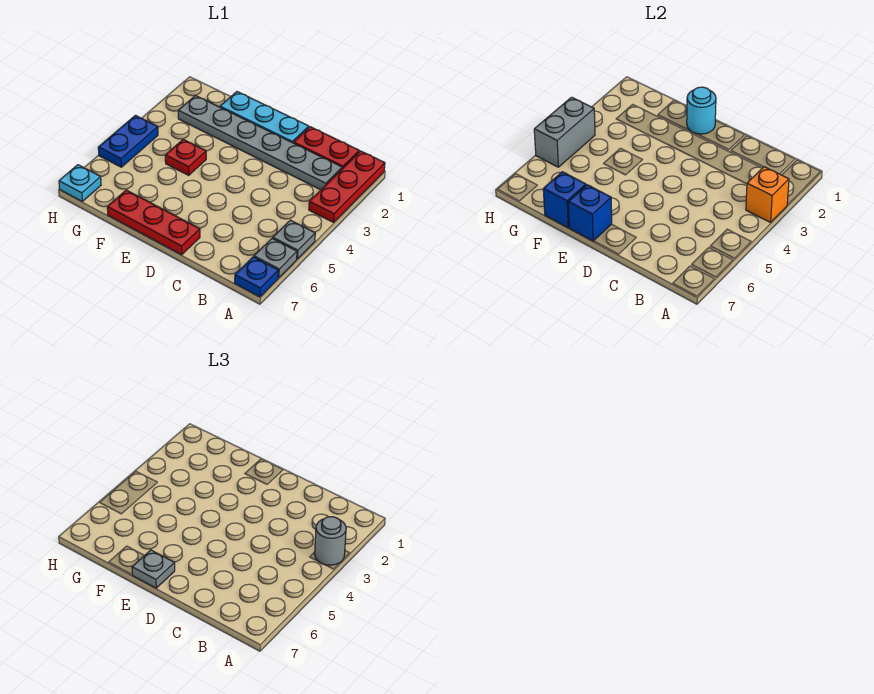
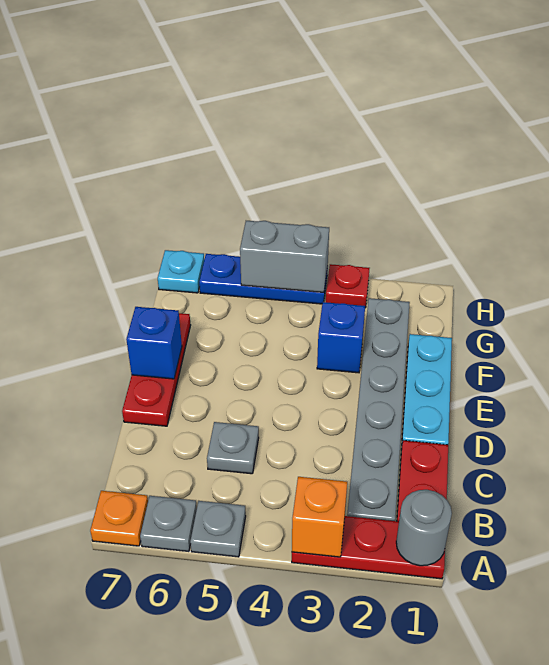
grey 1x1 round brick [315,517,346,565] -> grey 1x1 round brick moved to [396,490,452,566]
blue 1x1 plate [235,257,278,297] -> orange 1x1 plate [90,491,148,546]
cyan 1x1 round brick [687,87,716,134] -> none
grey 1x1 plate [132,550,175,588] -> grey 1x1 plate moved to [207,422,259,474]
red 1x1 plate [165,139,206,175] -> red 1x1 plate moved to [326,264,370,308]
blue 1x1 brick [543,172,586,228] -> blue 1x1 brick moved to [317,302,365,373]
blue 1x2 plate [98,115,158,167] -> blue 1x3 plate [199,254,328,304]

